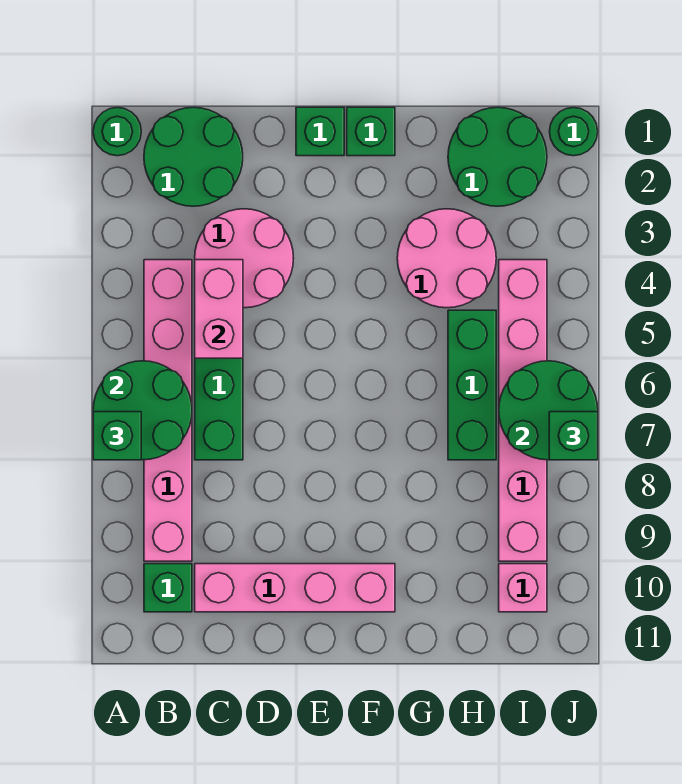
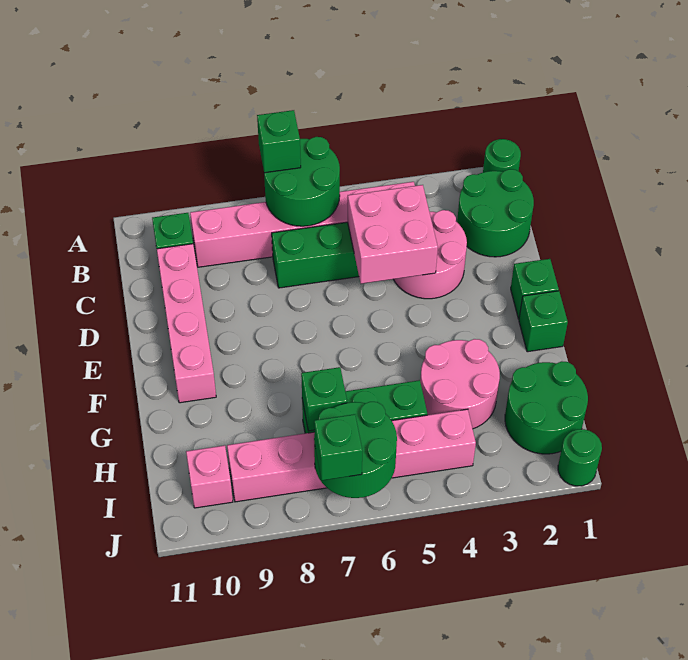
pink 1x2 brick [195,260,243,358] -> pink 2x2 brick [348,185,438,284]
none -> green 1x1 brick [301,367,347,431]

